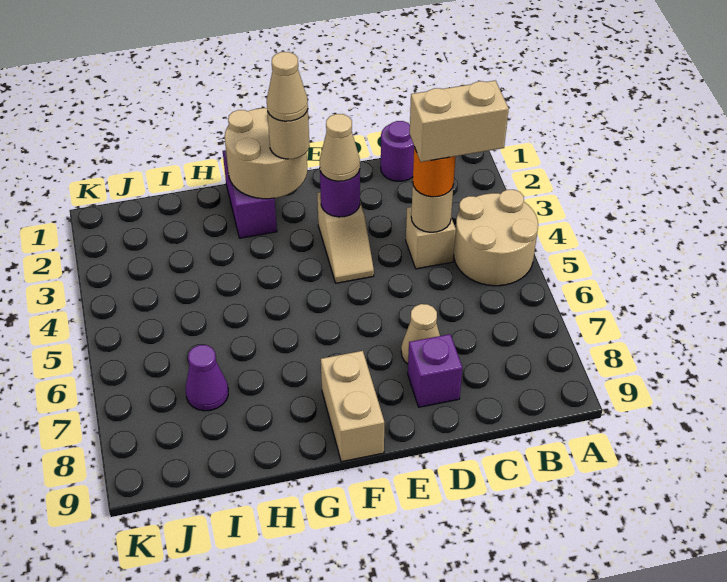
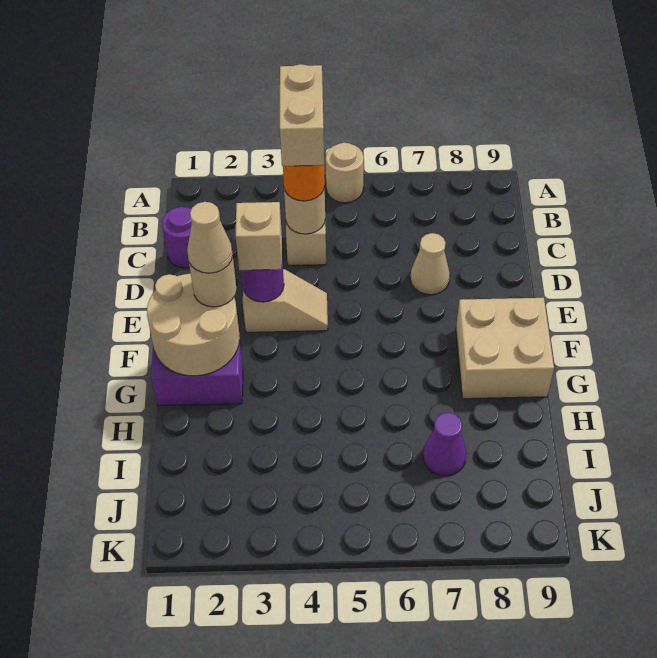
tan 2x2 round brick [454,190,538,286] -> tan 1x1 round brick [326,143,364,203]
purple 1x1 brick [408,334,462,407] -> none
tan 1x1 cone [320,114,360,181] -> tan 1x1 brick [236,202,282,270]
tan 1x2 brick [321,351,384,462] -> tan 2x2 brick [456,298,554,399]

